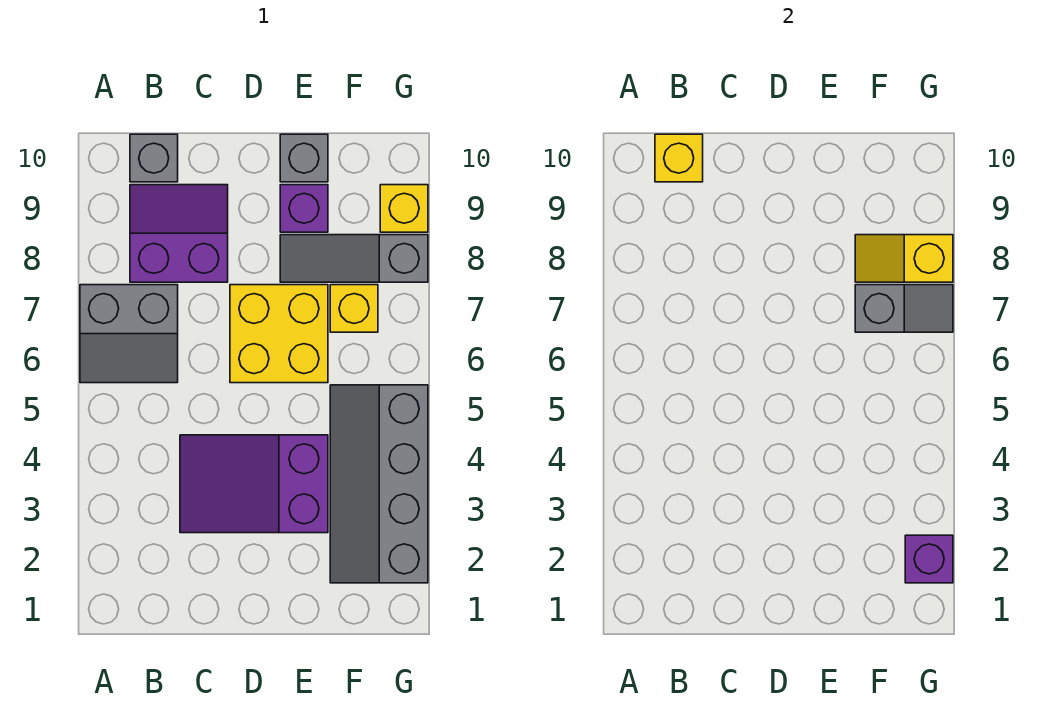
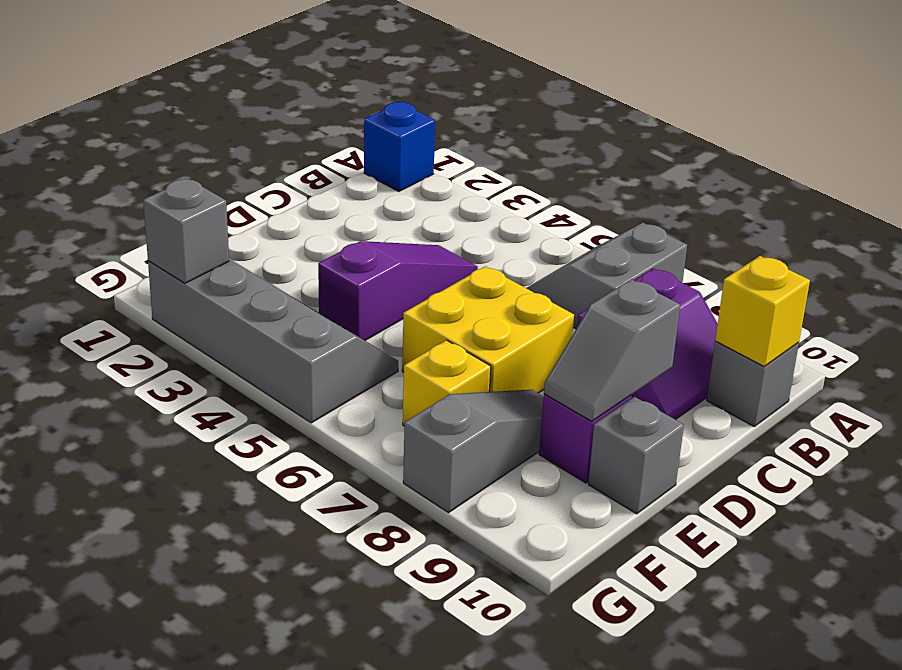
none -> blue 1x1 brick [364,102,435,192]
purple 2x3 slope [180,435,328,533] -> purple 1x3 slope [318,241,478,340]
grey 1x2 slope [855,285,953,332] -> grey 1x2 slope moved to [544,279,680,421]
yellow 1x2 slope [855,235,953,282] -> none
purple 1x1 brick [905,535,953,583] -> grey 1x1 brick [143,179,229,283]
yellow 1x1 brick [380,185,428,232] -> none

